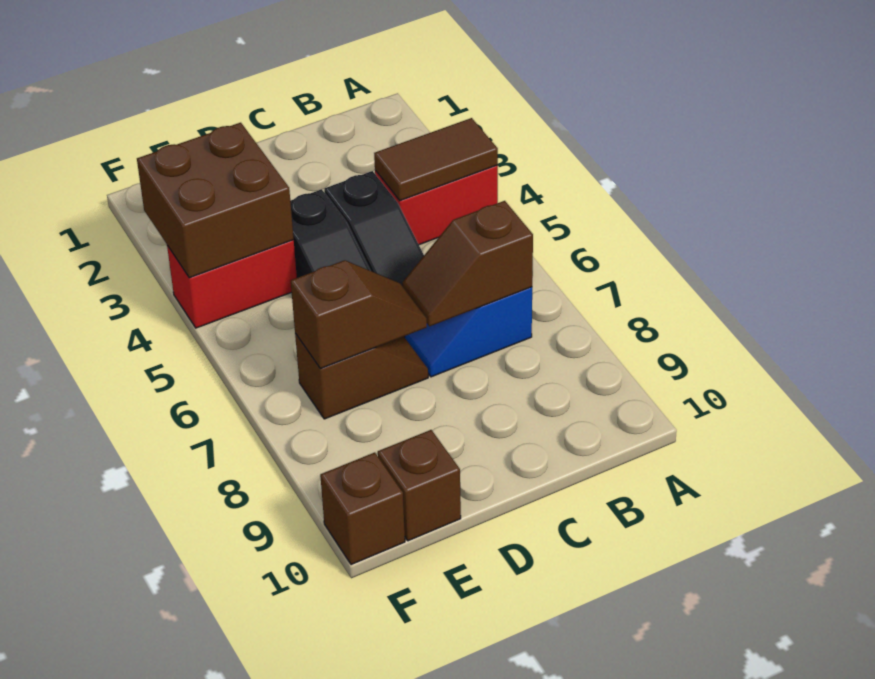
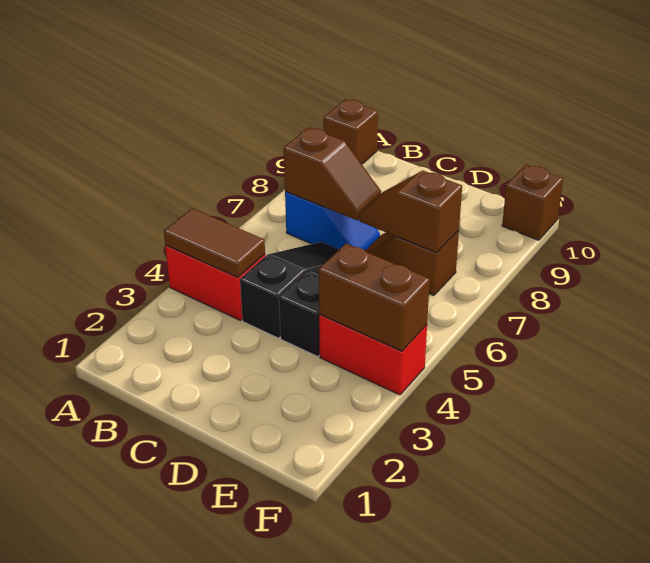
brown 2x2 brick [137,123,294,278] -> brown 1x2 brick [319,244,430,351]
brown 1x1 brick [378,430,461,541] -> brown 1x1 brick moved to [324,99,378,164]

